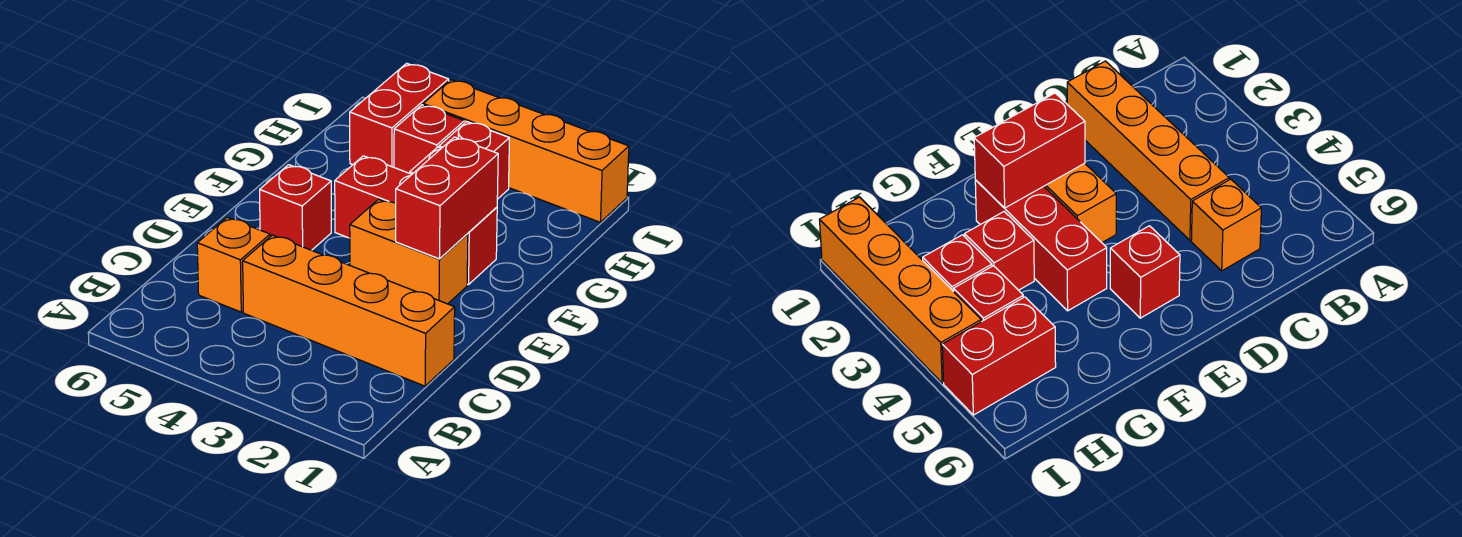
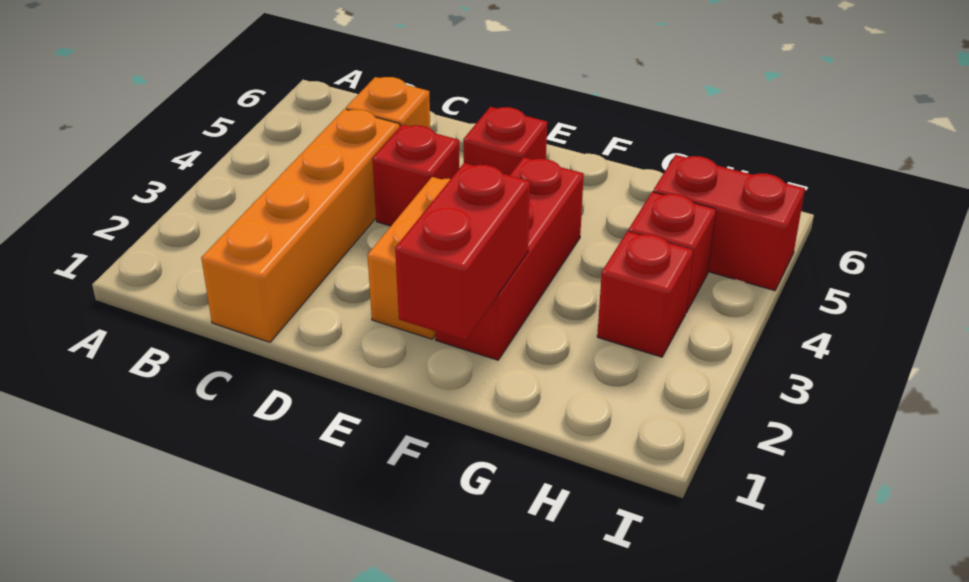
red 1x2 brick [396,137,498,259] -> red 1x2 brick turned to [395,163,530,341]
red 1x1 brick [965,212,1034,290] -> red 1x1 brick moved to [372,125,459,226]
orange 1x4 brick [423,80,629,222] -> none

